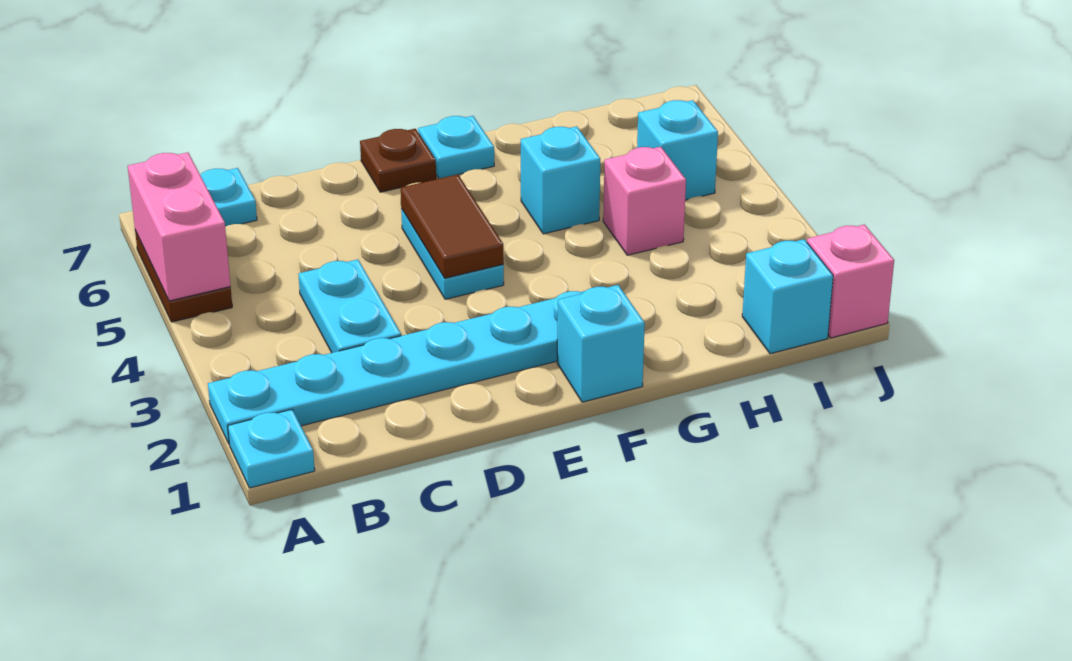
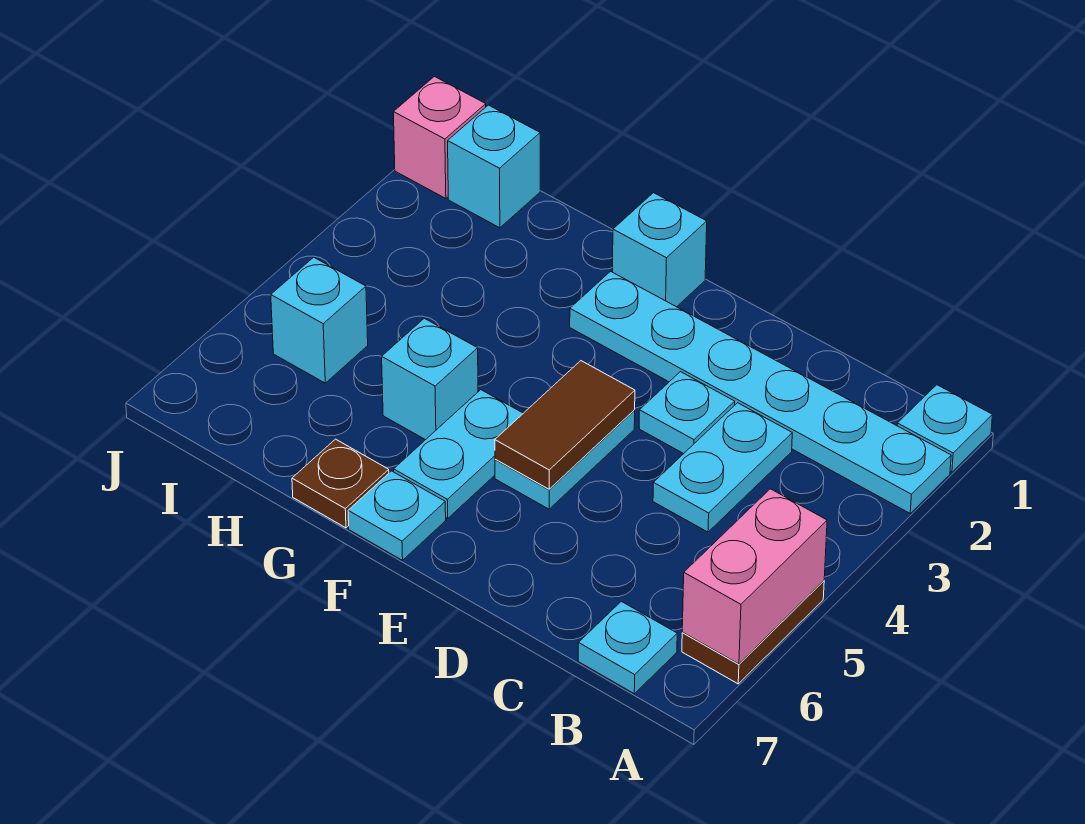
none -> cyan 1x1 plate [639,372,735,454]
brown 1x1 plate [360,129,436,192] -> brown 1x1 plate moved to [292,439,389,528]
none -> cyan 1x2 plate [394,390,523,518]
pink 1x1 brick [603,147,686,255] -> none

